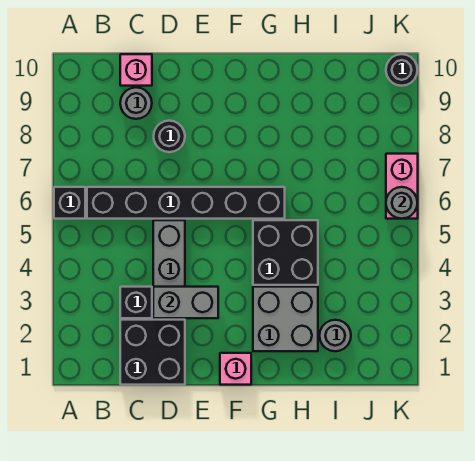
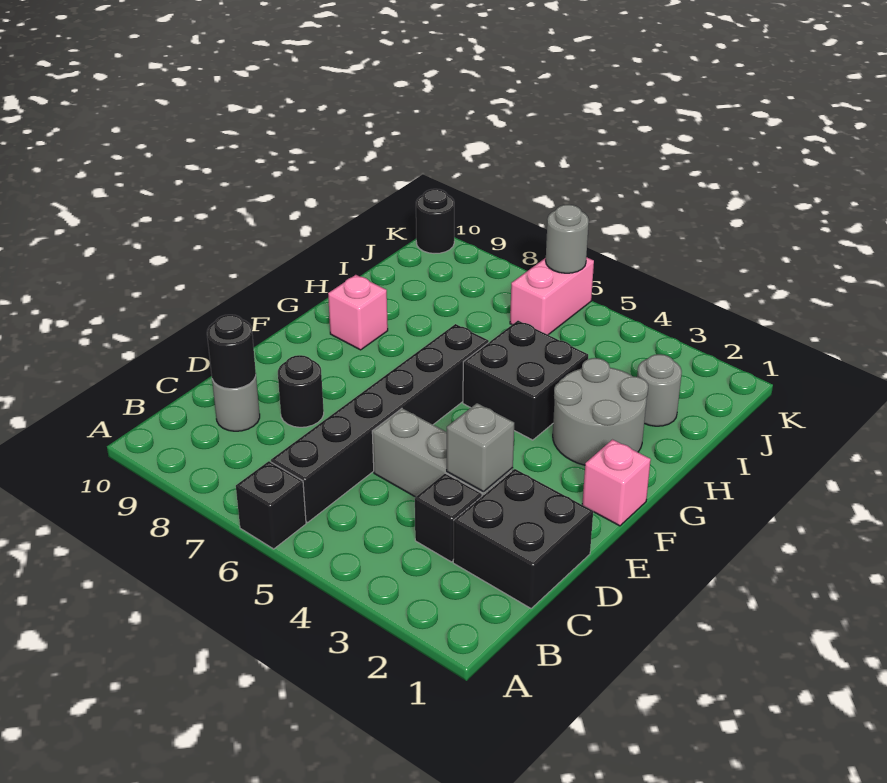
none -> black 1x1 round brick [207,315,256,389]
pink 1x1 brick [120,54,152,86] -> pink 1x1 brick moved to [328,275,388,350]
grey 1x2 brick [153,287,218,318] -> grey 1x1 brick [447,403,514,492]
grey 2x2 brick [253,287,318,351] -> grey 2x2 round brick [553,358,648,465]
pink 1x2 brick [386,154,418,219] -> pink 1x2 brick turned to [510,257,594,335]

